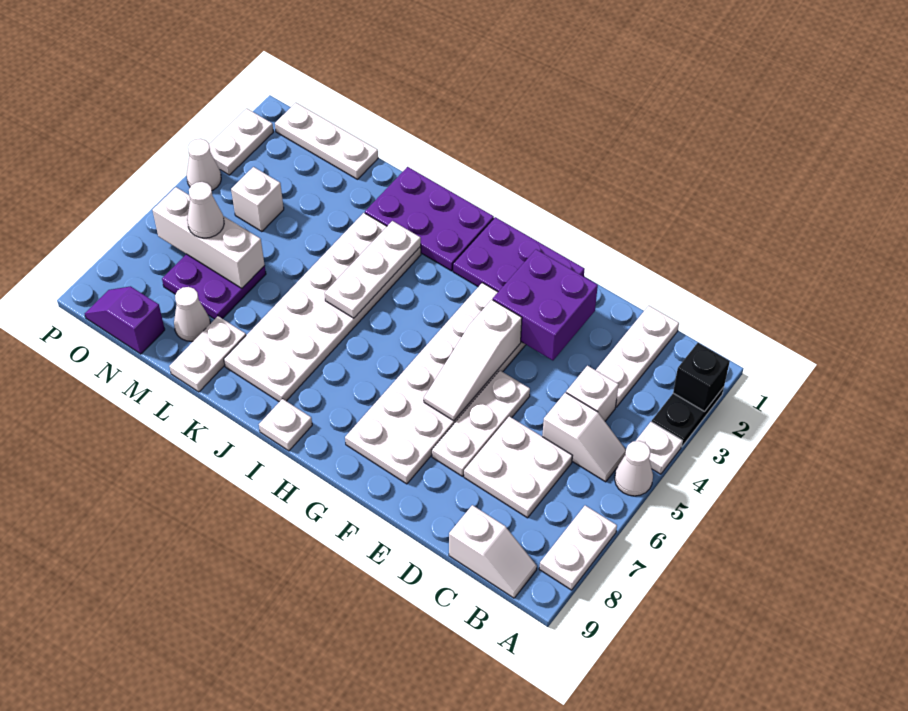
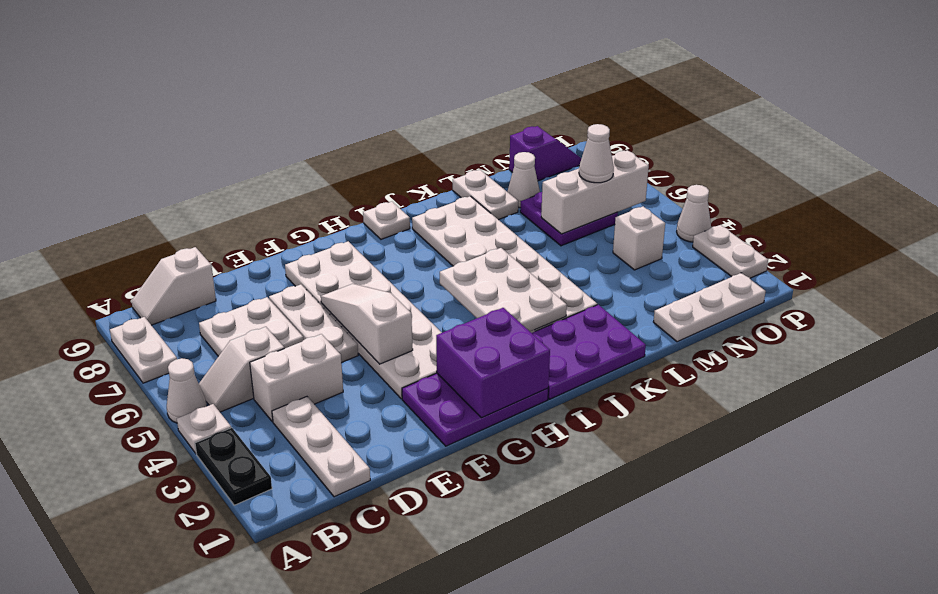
black 1x1 brick [673,343,730,411] -> none
white 1x1 brick [566,366,619,421] -> white 1x2 brick [250,334,343,422]
purple 2x2 brick [493,249,598,360] -> purple 2x2 brick moved to [436,308,550,418]
white 1x3 plate [325,221,421,318] -> white 2x3 plate [440,248,567,332]

